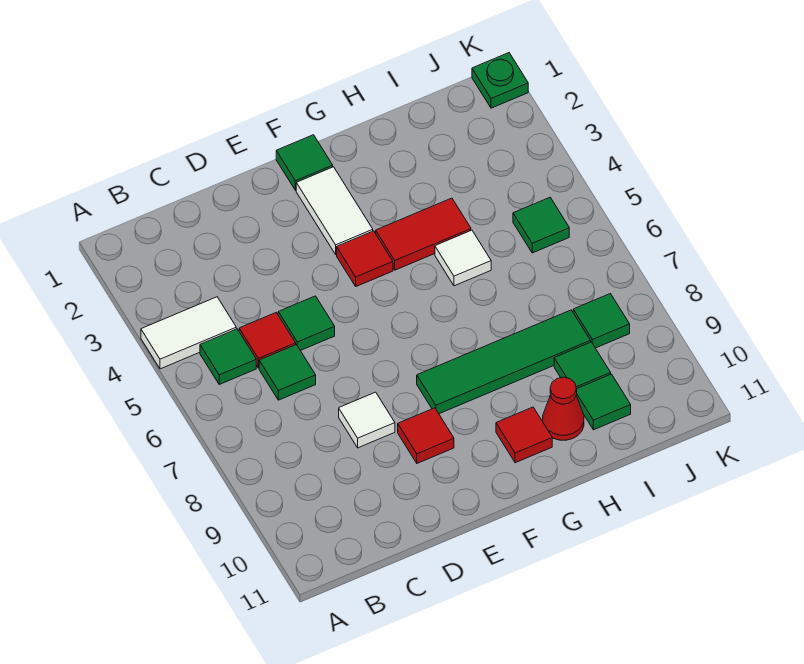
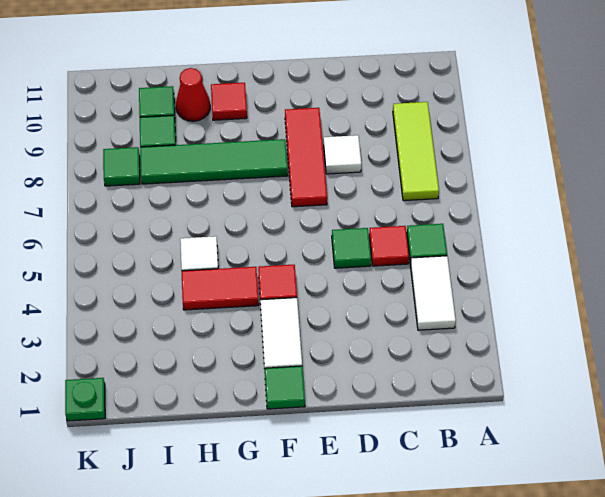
white 1x2 tile [141,297,236,369] -> white 1x2 tile turned to [410,256,456,330]
none -> lime 1x3 tile [393,102,439,201]
green 1x1 tile [259,345,316,400] -> none
red 1x1 tile [398,408,454,463] -> red 1x3 tile [285,108,327,207]
green 1x1 tile [513,198,569,253] -> none

